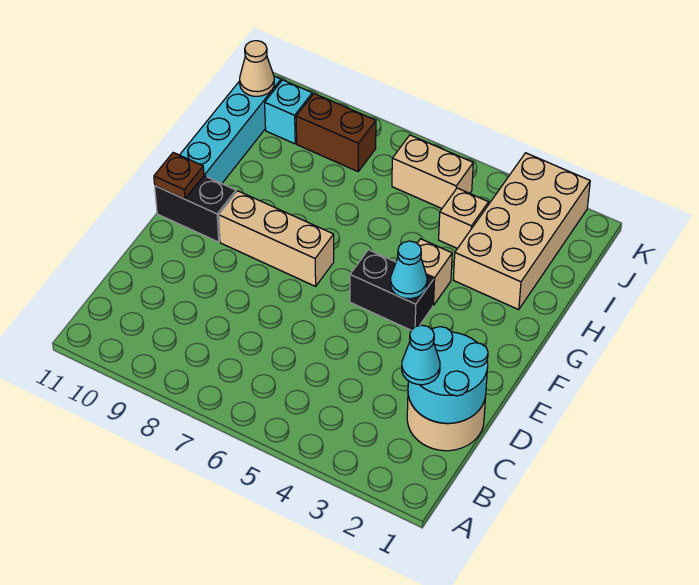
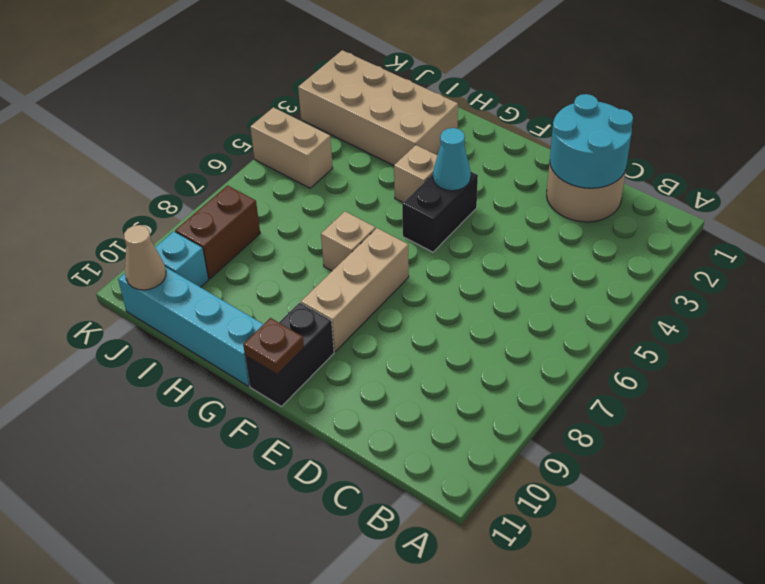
cyan 1x1 cone [402,325,440,385] -> none
tan 1x1 brick [439,188,489,248] -> tan 1x1 brick moved to [321,211,375,271]
tan 1x2 brick [392,135,473,208] -> tan 1x2 brick turned to [250,107,333,188]

